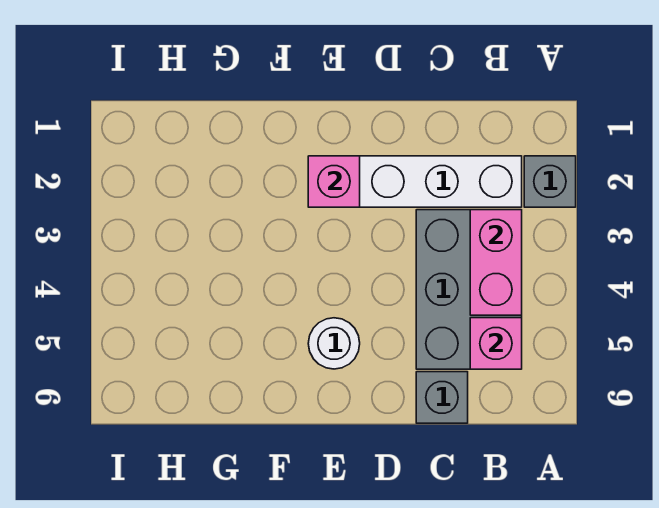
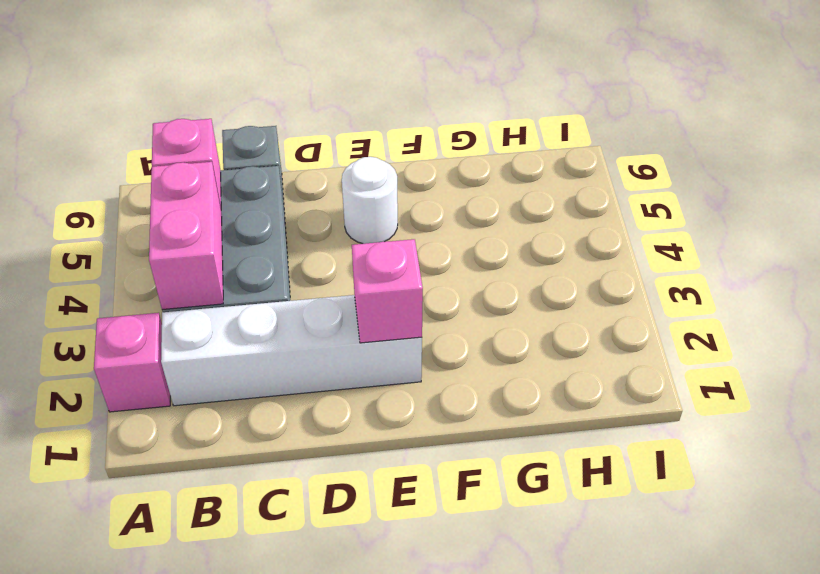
grey 1x1 brick [524,156,576,207] -> pink 1x1 brick [94,313,170,412]

